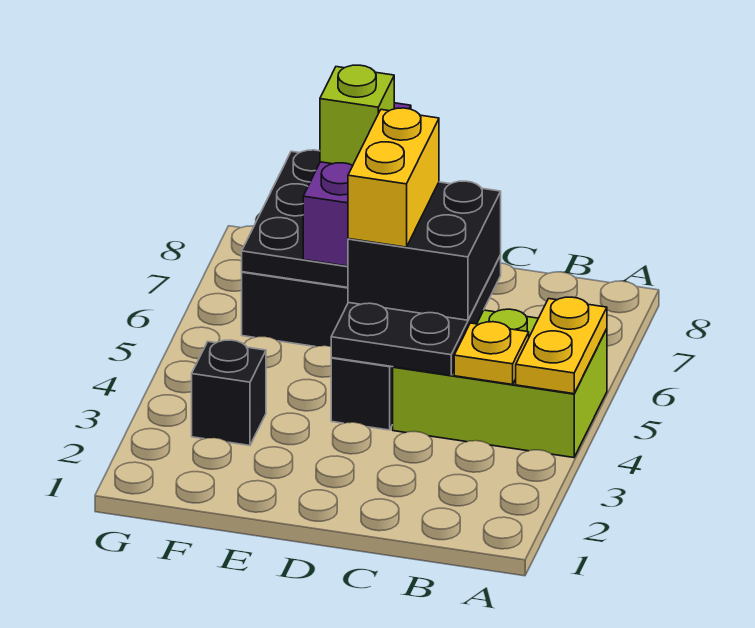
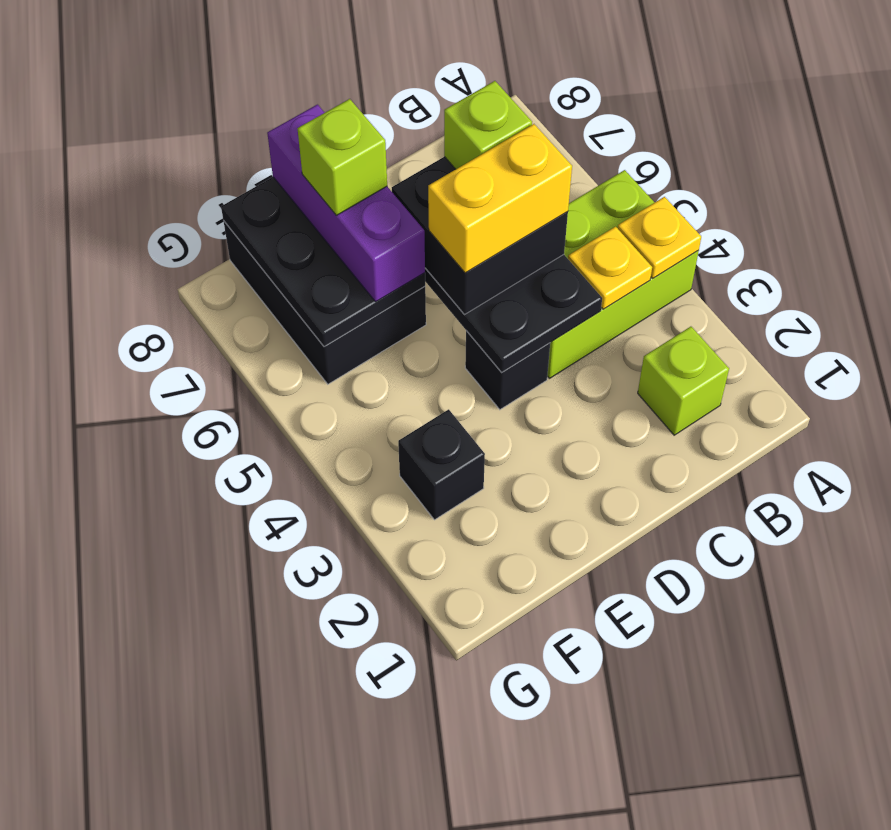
yellow 1x2 plate [516,297,607,394] -> yellow 1x1 plate [618,197,701,278]
none -> lime 1x1 brick [638,327,729,435]
none -> lime 1x1 brick [444,81,532,169]
yellow 1x2 brick [348,108,439,247] -> yellow 1x2 brick turned to [428,124,572,273]

